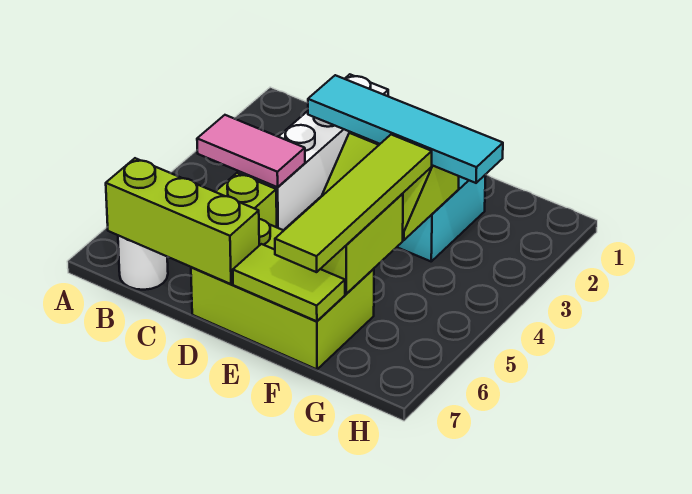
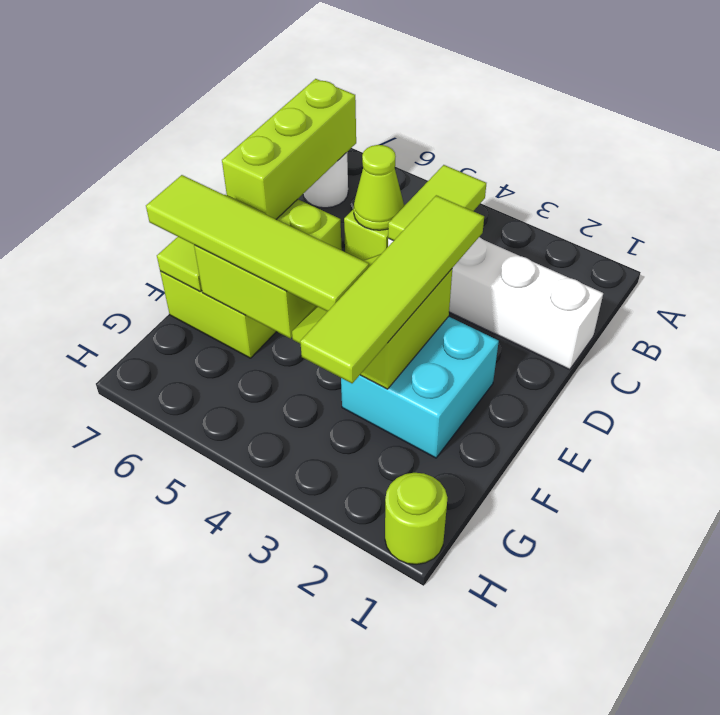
pink 1x2 tile [197,115,305,187] -> lime 1x2 tile [388,165,486,241]
none -> lime 1x1 cone [354,145,404,230]
cyan 1x4 tile [308,75,503,183] -> lime 1x4 tile [300,195,484,383]
none -> lime 1x1 round brick [385,473,448,565]

